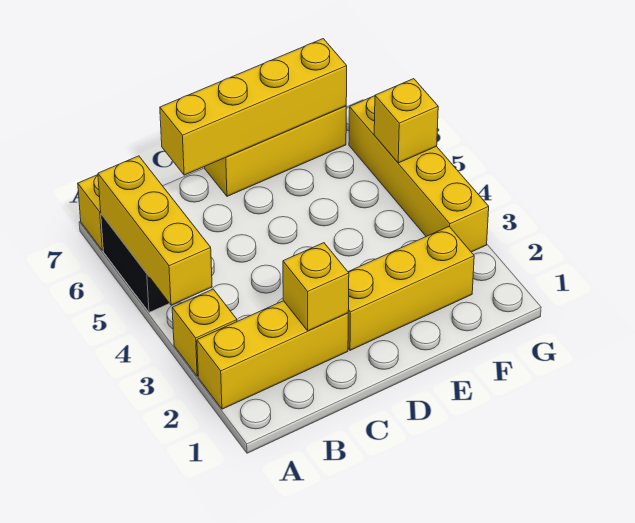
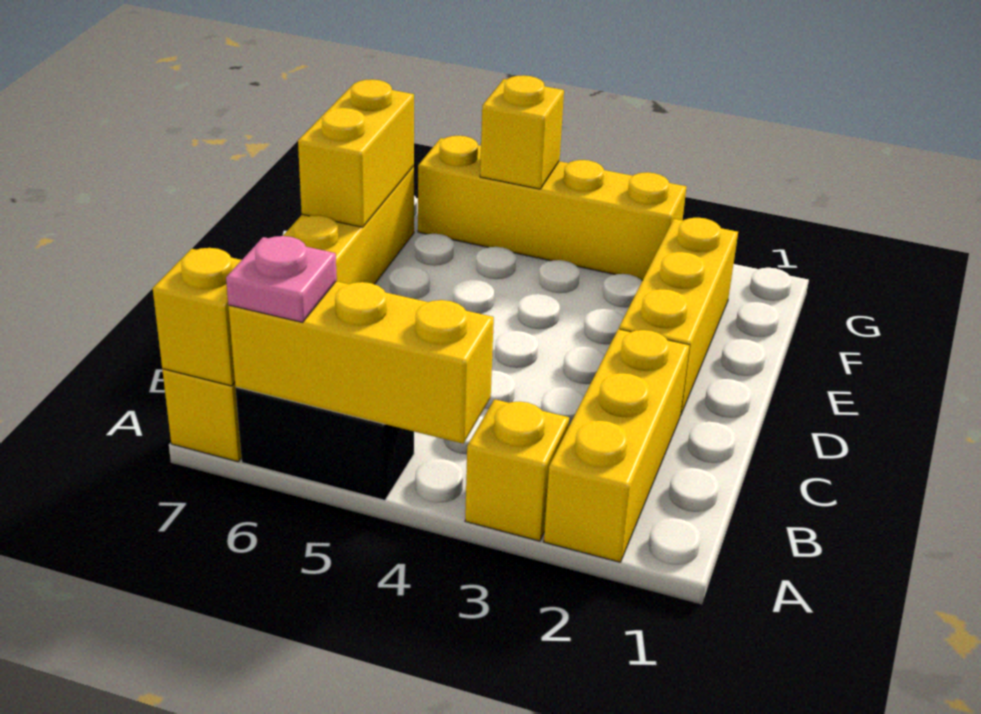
none -> pink 1x1 plate [226,236,337,322]
yellow 1x1 brick [283,243,349,331] -> yellow 1x1 brick moved to [153,248,241,386]
yellow 1x4 brick [160,39,347,175] -> yellow 1x2 brick [298,79,414,227]

